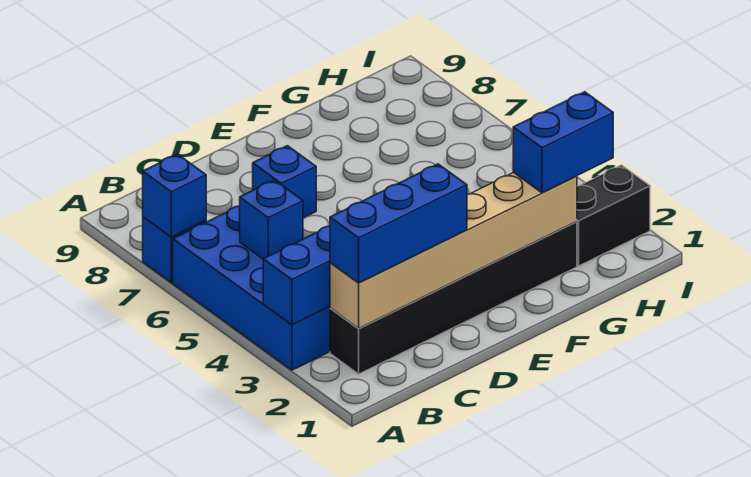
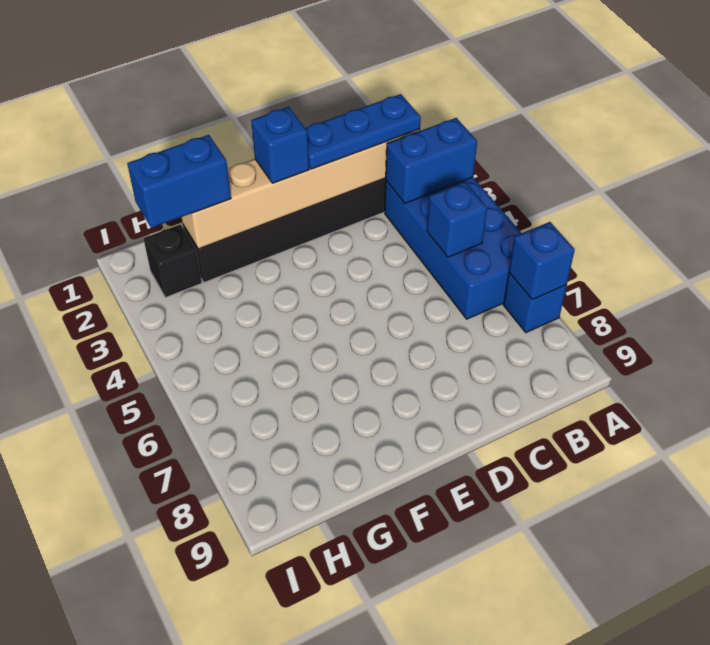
blue 1x3 brick [330,164,467,283] -> blue 1x3 plate [305,94,421,169]
blue 1x1 brick [253,146,316,218] -> blue 1x1 brick moved to [251,107,309,183]
black 1x2 brick [577,165,650,266] -> black 1x1 brick [143,224,202,298]

